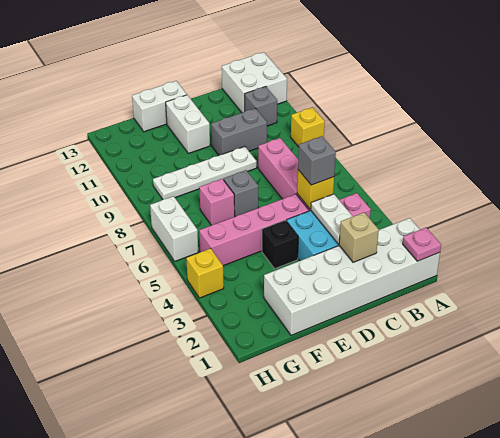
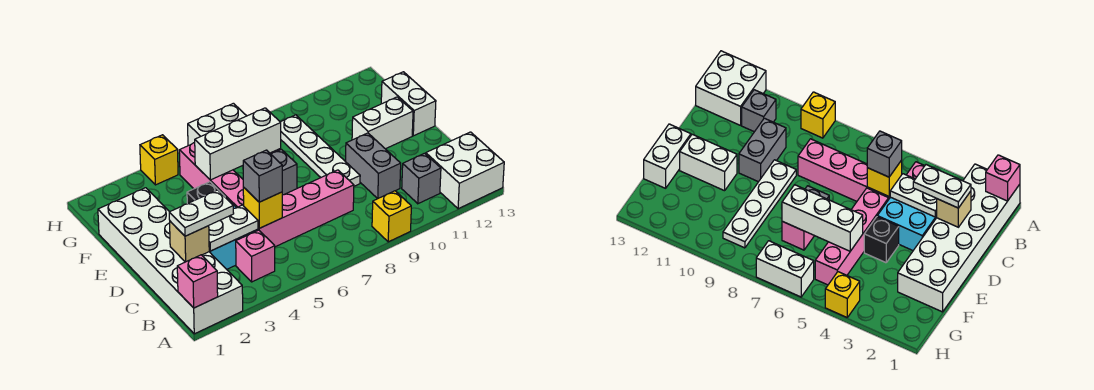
pink 1x1 plate [403,228,441,261] -> pink 1x1 brick [177,255,218,308]
none -> white 1x2 plate [169,190,234,236]
none -> white 1x3 brick [195,108,281,180]

